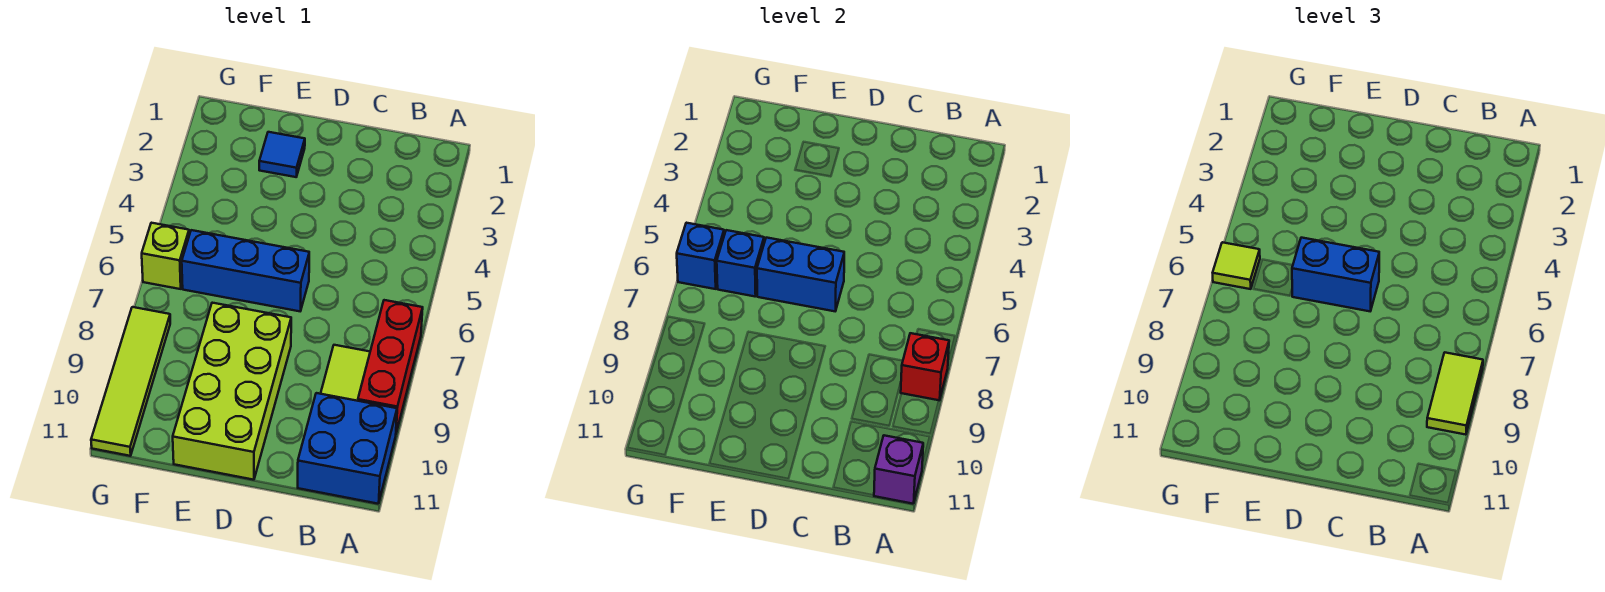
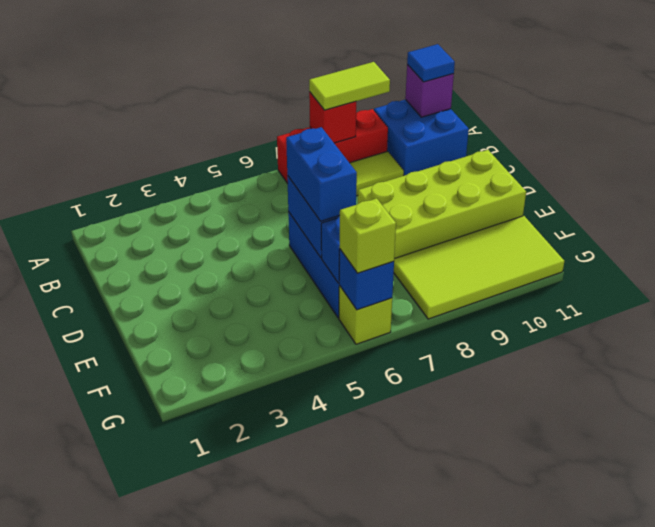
blue 1x1 tile [259,132,305,177] -> blue 1x1 tile moved to [407,44,455,82]
lime 1x1 tile [1213,242,1260,289] -> lime 1x1 brick [340,198,396,273]
lime 1x4 tile [91,307,170,456] -> lime 2x4 tile [394,216,564,319]

